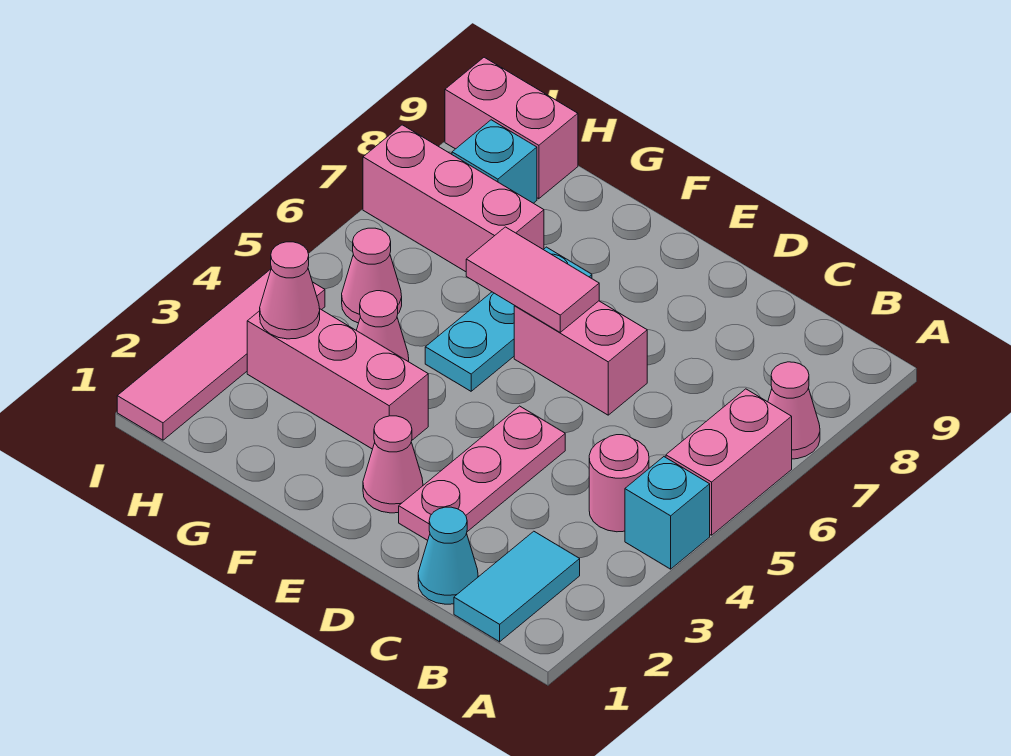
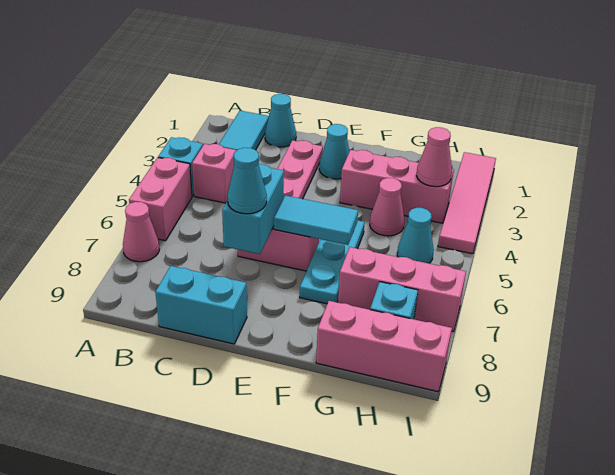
pink 1x1 round brick [589,435,649,532] -> pink 1x1 brick [192,144,236,203]
none -> cyan 1x2 brick [155,266,247,344]
none -> cyan 1x2 brick [222,164,284,254]
none -> cyan 1x1 cone [227,148,267,214]
pink 1x1 cone [363,416,423,513] -> cyan 1x1 cone [319,124,350,179]
pink 1x2 tile [466,227,599,332] -> cyan 1x2 tile [274,195,358,245]
pink 1x1 cone [342,228,402,323] -> cyan 1x1 cone [397,208,434,263]
pink 1x2 brick [445,57,578,199] -> pink 1x3 brick [316,301,452,392]

